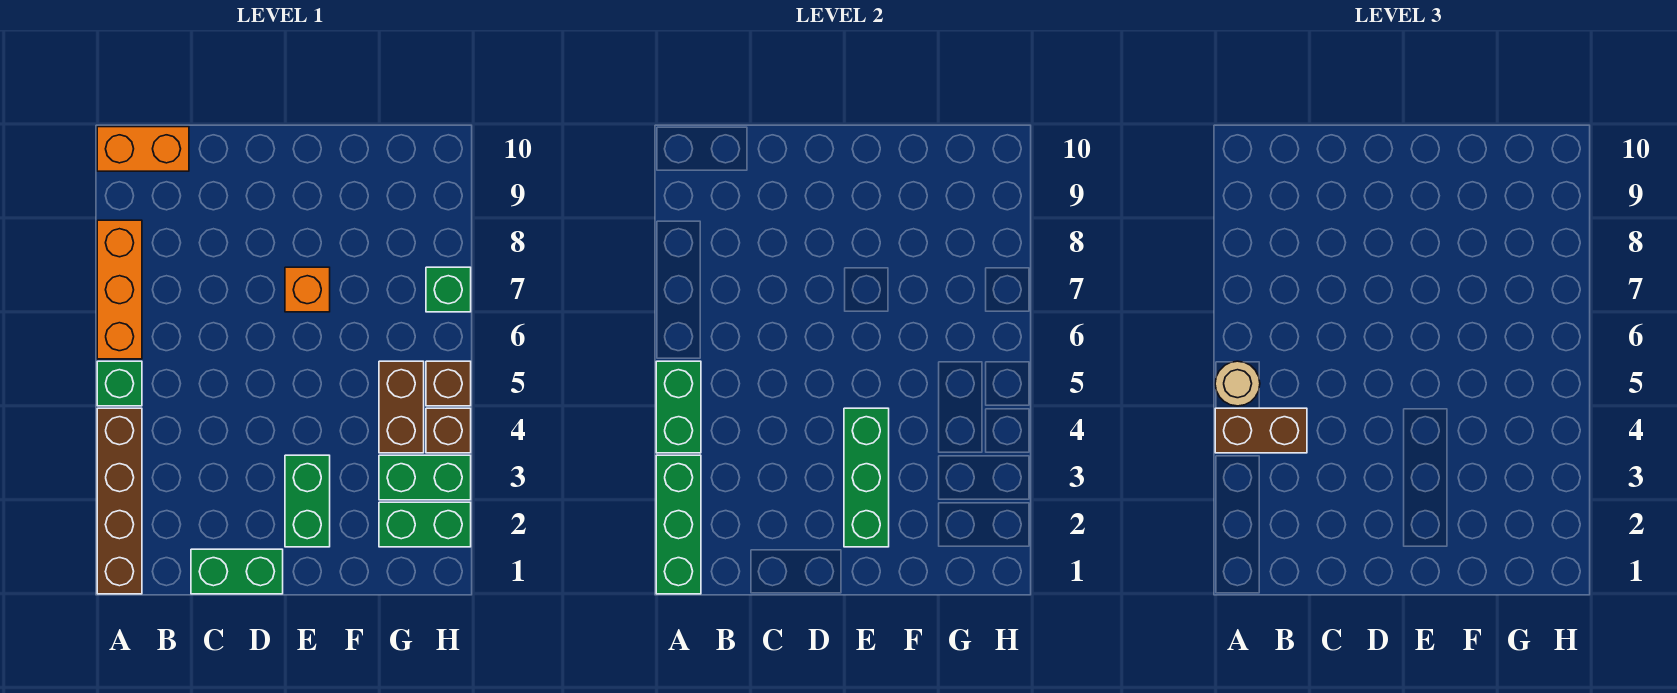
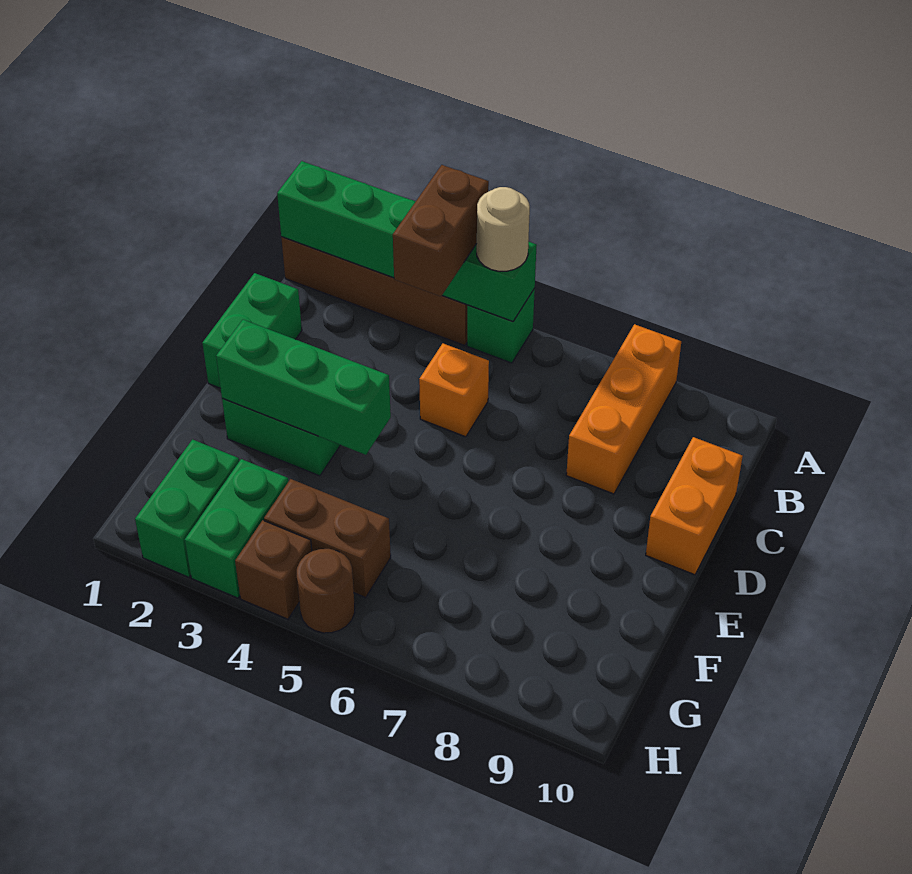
orange 1x3 brick [97,220,142,359] -> orange 1x3 brick turned to [566,324,681,494]
orange 1x2 brick [97,127,189,171] -> orange 1x2 brick moved to [646,437,743,575]
orange 1x1 brick [285,267,330,312] -> orange 1x1 brick moved to [419,344,489,437]
brown 1x1 brick [426,361,471,406] -> brown 1x1 round brick [297,549,355,633]
green 1x1 brick [426,267,471,312] -> none

